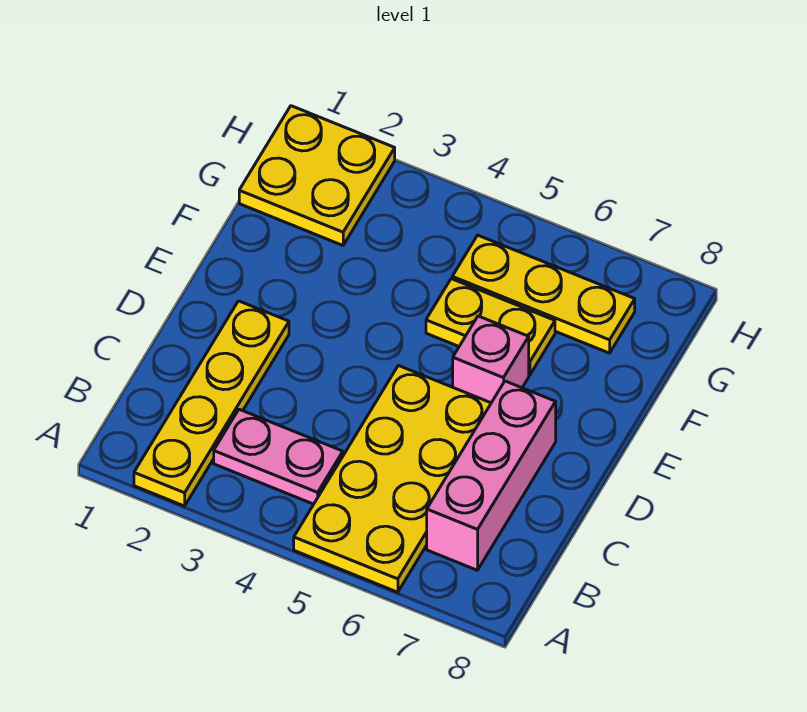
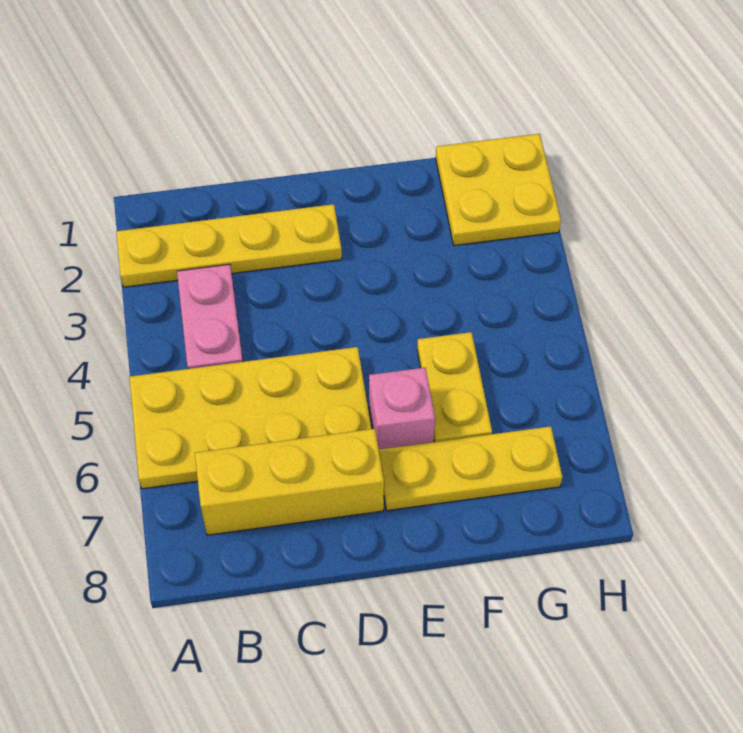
pink 1x3 brick [427,381,556,570] -> yellow 1x3 brick [195,429,384,535]
yellow 1x3 plate [452,235,635,353] -> yellow 1x3 plate turned to [379,426,562,511]

